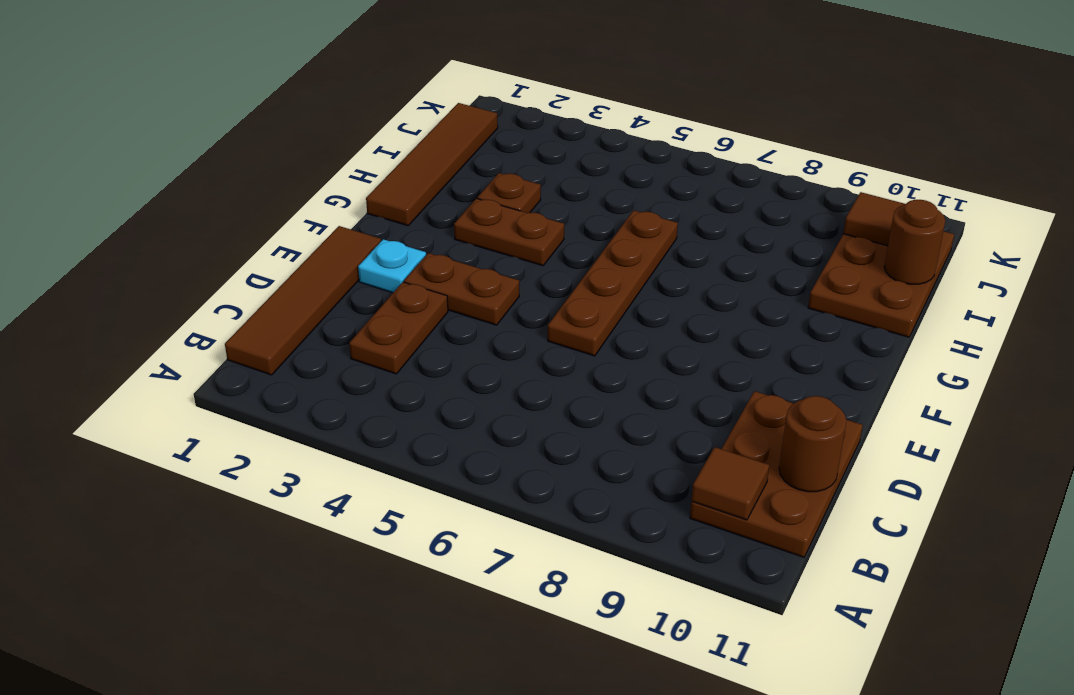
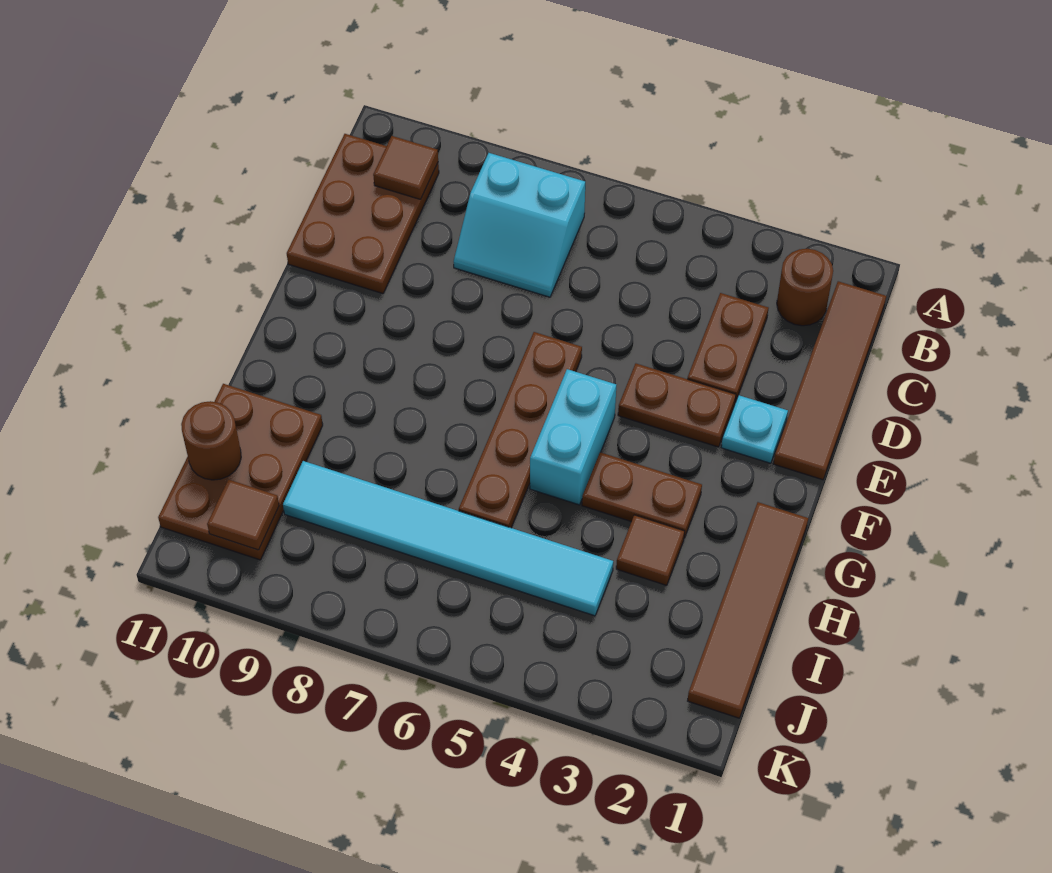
none -> cyan 2x2 slope [454,153,585,297]
brown 1x1 round brick [779,396,846,492] -> brown 1x1 round brick moved to [777,249,833,326]
none -> cyan 1x2 brick [530,369,616,505]
brown 1x1 plate [477,173,541,213] -> brown 1x1 tile [616,515,685,585]
none -> cyan 1x6 tile [283,461,613,616]

